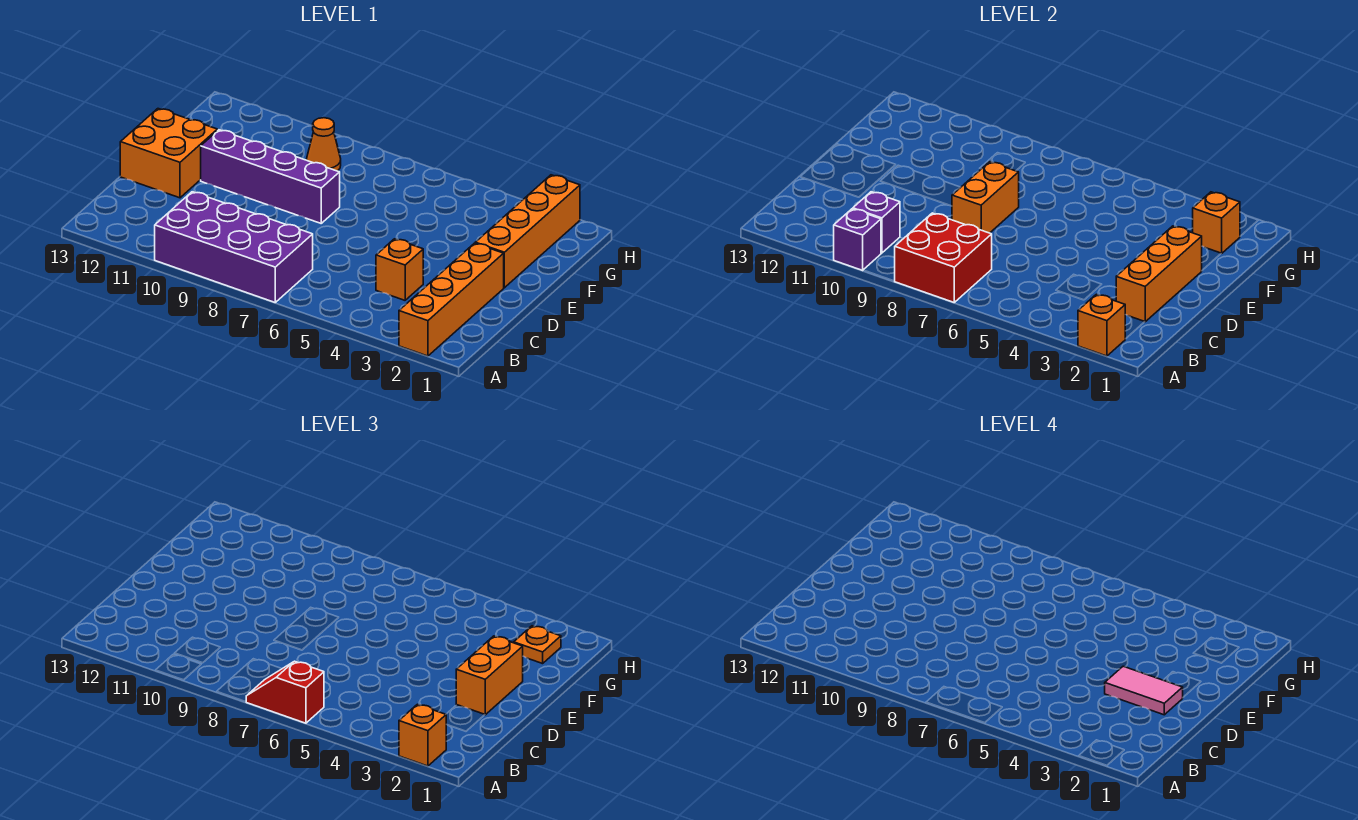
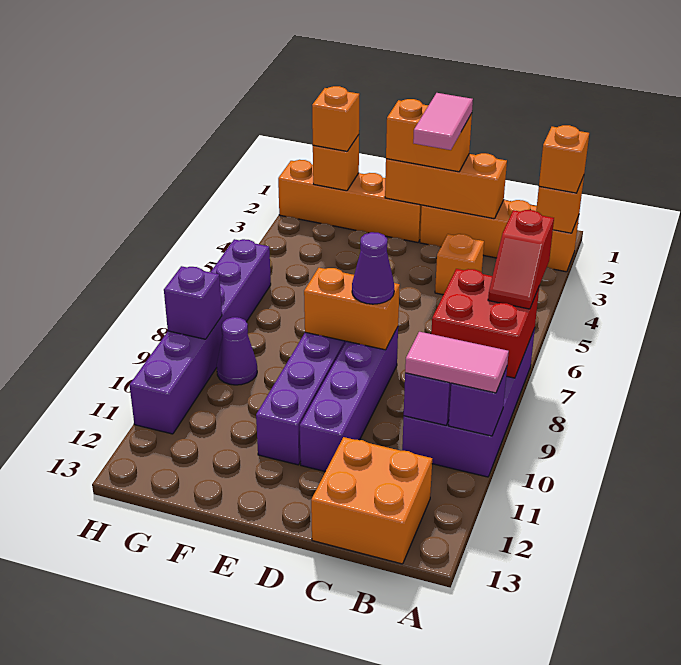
none -> pink 1x2 tile [405,332,509,393]
none -> purple 1x4 brick [300,327,398,472]
none -> purple 1x1 cone [352,232,394,304]
orange 2x2 brick [120,109,217,198] -> orange 2x2 brick moved to [311,437,432,564]
orange 1x1 plate [514,626,561,664] -> orange 1x1 brick [312,86,360,151]
orange 1x1 cone [307,118,341,171] -> purple 1x1 cone [217,317,257,385]
none -> purple 1x6 brick [130,239,271,434]
none -> purple 1x1 brick [164,266,222,339]

